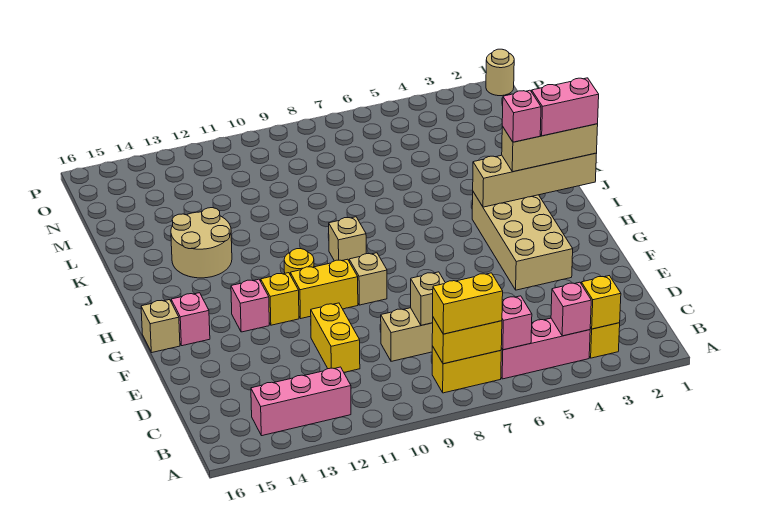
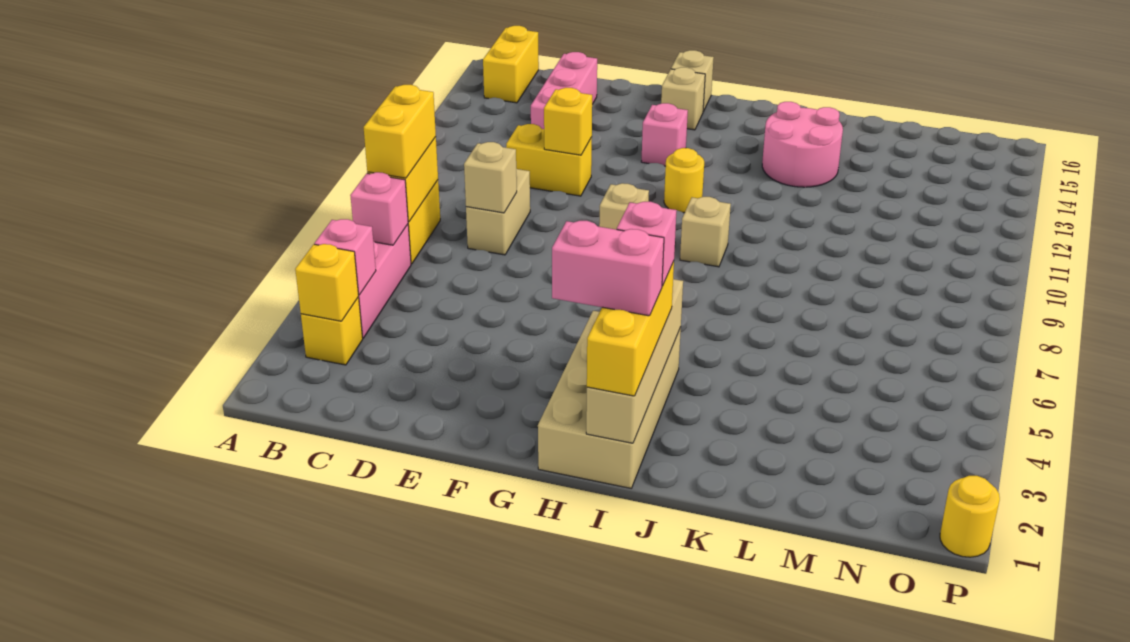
pink 1x3 brick [251,367,351,436] -> pink 1x3 brick moved to [531,52,597,129]
tan 2x4 brick [472,192,573,290] -> tan 2x4 brick turned to [538,311,681,488]
yellow 1x2 brick [290,259,358,318] -> yellow 1x2 brick moved to [483,26,539,103]
yellow 1x1 brick [261,273,299,325] -> yellow 1x1 brick moved to [544,88,592,155]
pink 1x1 brick [171,293,210,346] -> tan 1x1 brick [661,67,705,130]
tan 1x3 brick [502,124,598,172] -> yellow 1x3 brick [587,261,674,396]
pink 1x2 brick [532,78,599,136] -> pink 1x2 brick turned to [552,221,664,316]
tan 2x2 round brick [171,208,232,278] -> pink 2x2 round brick [762,102,843,187]
tan 1x1 round brick [486,49,514,96] -> yellow 1x1 round brick [940,476,1000,557]

